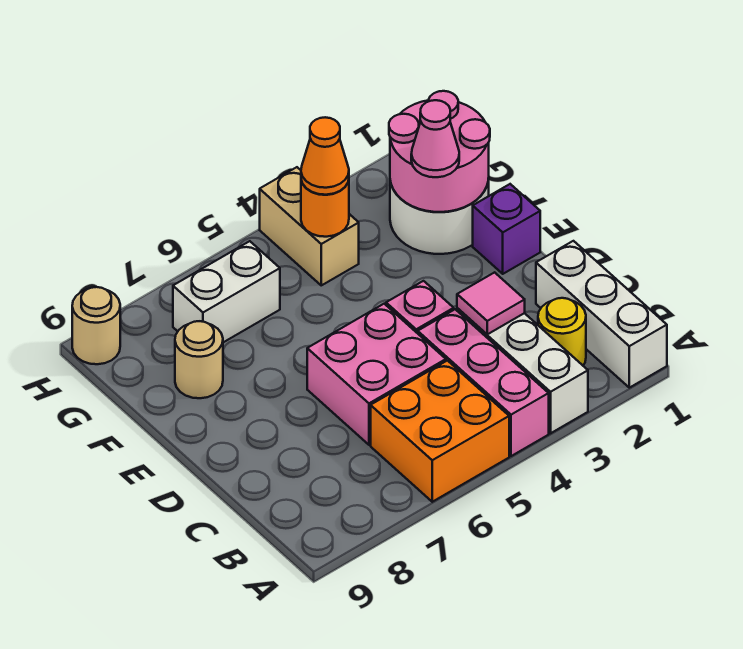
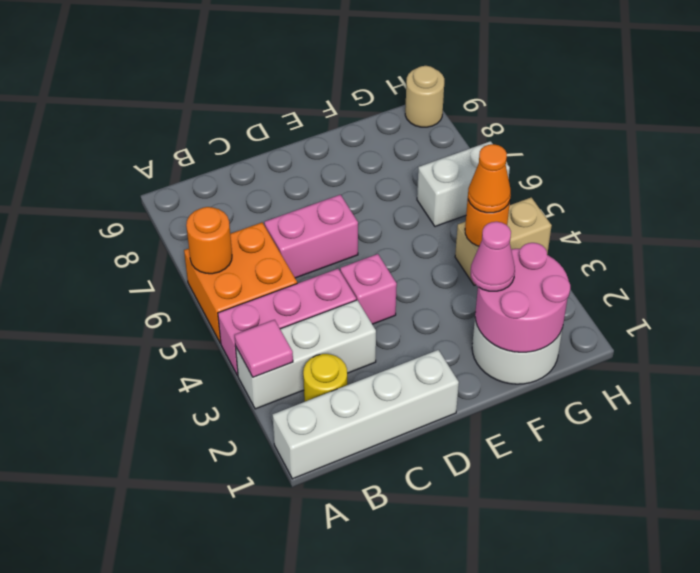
white 1x3 brick [536,241,667,388] -> white 1x4 brick [272,350,459,479]
none -> orange 1x1 round brick [186,207,232,274]
pink 1x1 tile [457,272,525,334] -> pink 1x1 tile moved to [234,320,293,377]
pink 2x2 brick [307,304,446,445] -> pink 1x2 brick [264,195,358,278]
purple 1x1 brick [473,184,540,274] -> none
tan 1x1 round brick [175,321,223,398] -> none
white 1x2 brick [173,241,280,342] -> white 1x2 brick turned to [417,141,510,227]

